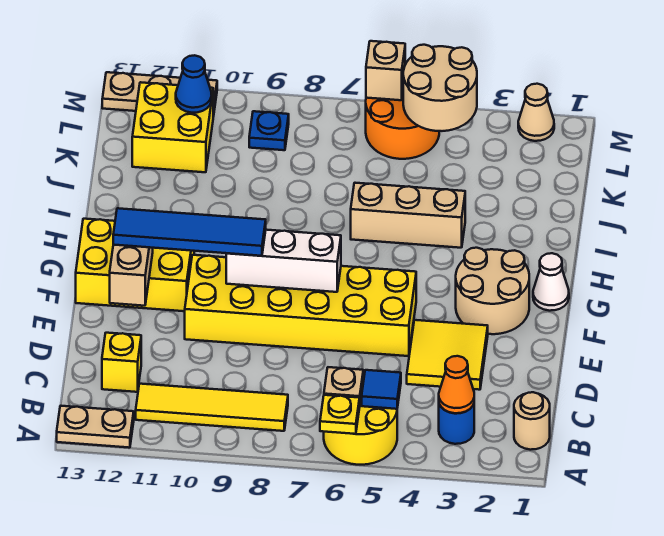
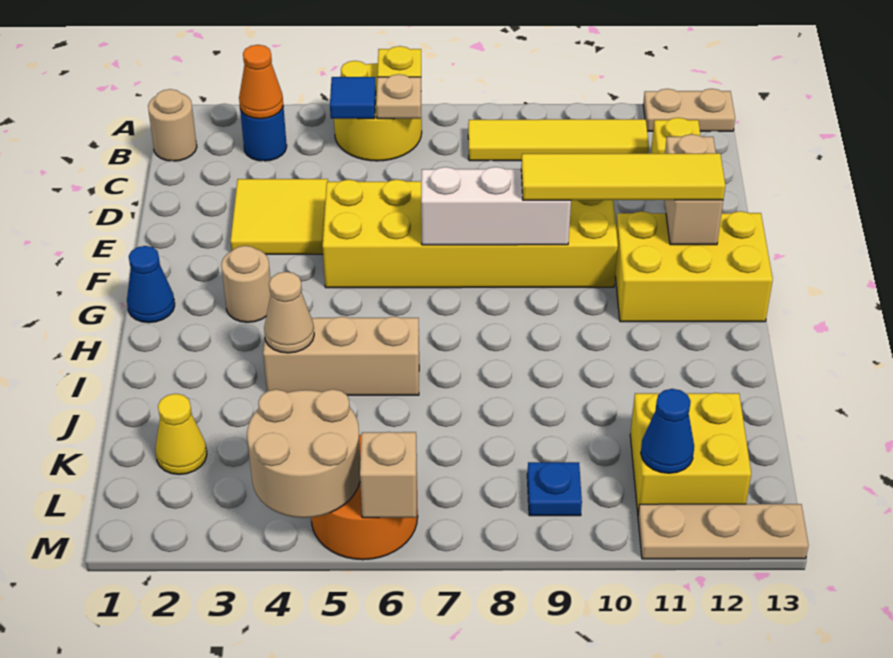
tan 2x2 round brick [456,248,529,334] -> tan 1x1 round brick [221,246,271,322]
blue 1x4 tile [113,208,266,256] -> yellow 1x4 tile [521,153,725,200]
white 1x1 cone [533,253,569,311] -> blue 1x1 cone [127,246,175,323]
none -> yellow 1x1 cone [155,394,207,475]
tan 1x1 cone [518,84,554,141] -> tan 1x1 cone moved to [264,272,314,353]

